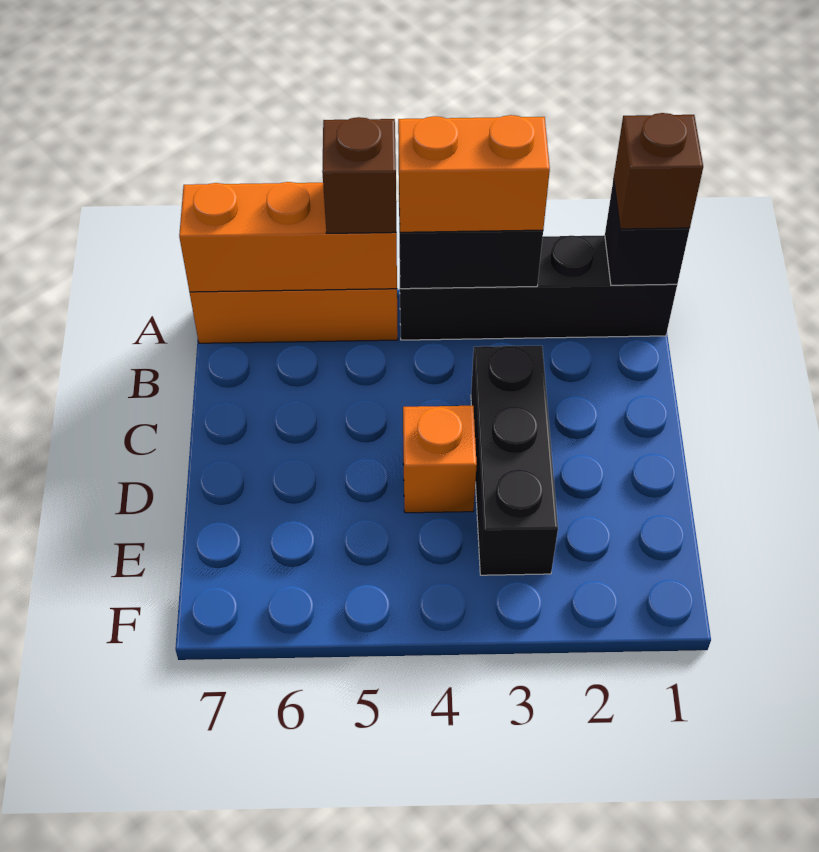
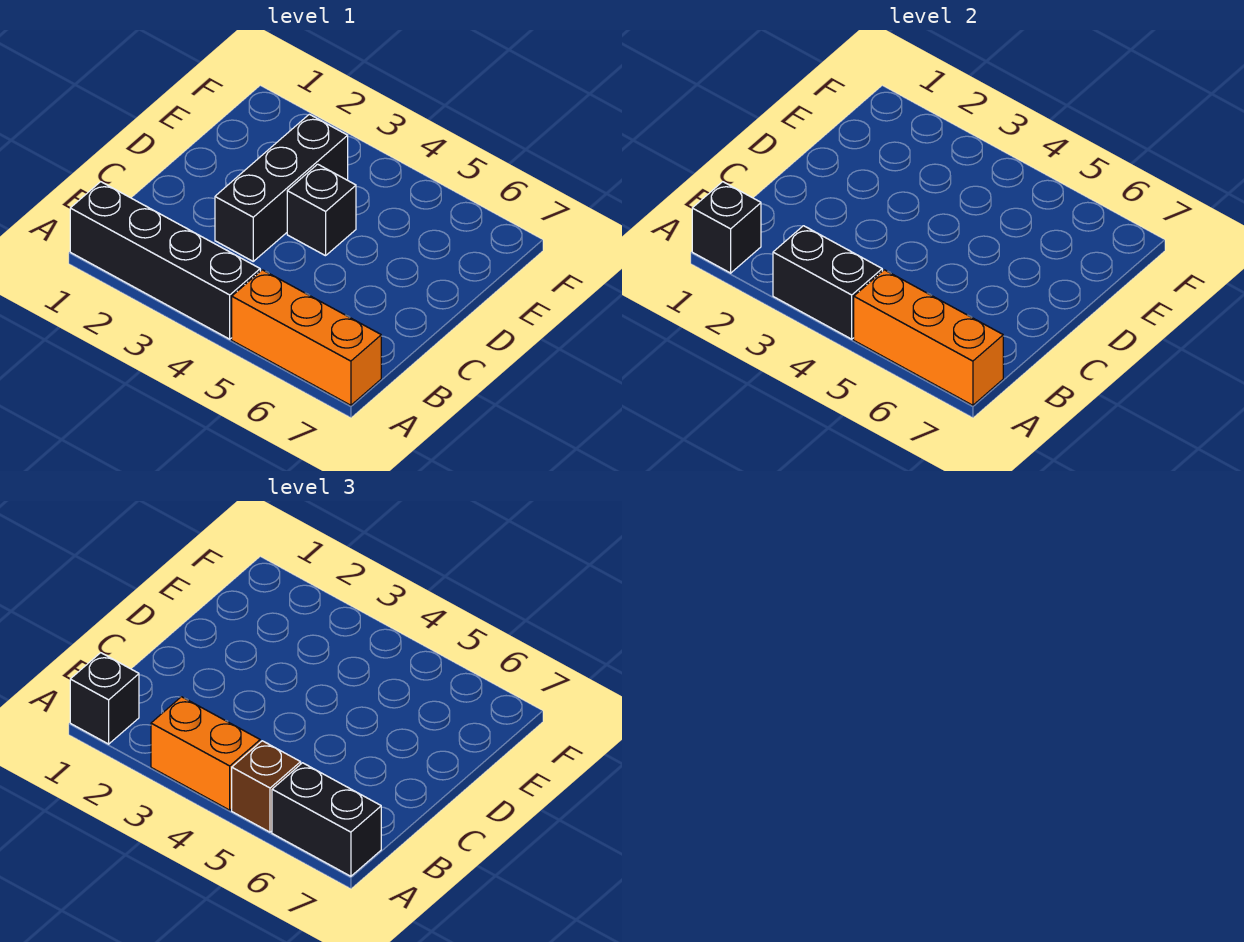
brown 1x1 brick [614,113,703,229] -> black 1x1 brick [70,653,139,744]
none -> black 1x2 brick [272,763,381,876]
orange 1x1 brick [403,406,477,513] -> black 1x1 brick [287,164,356,256]

